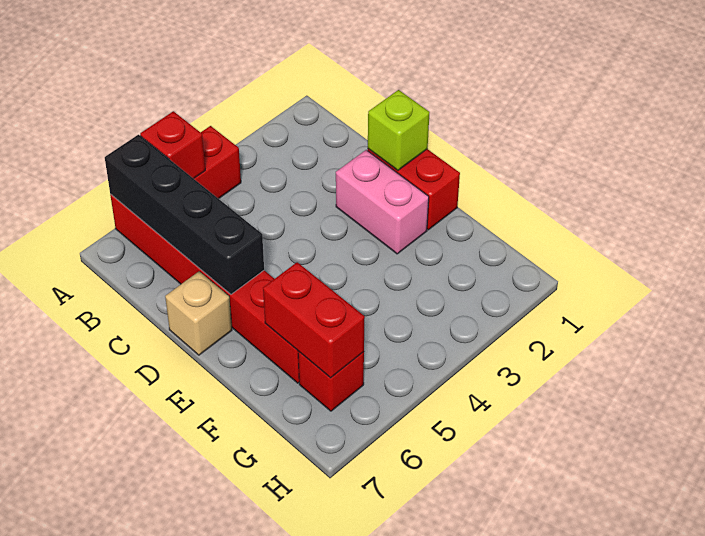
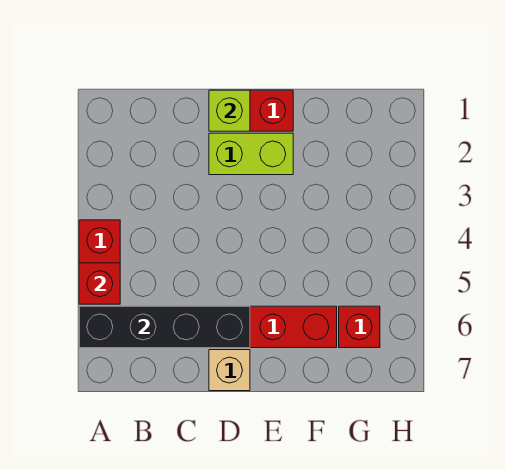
pink 1x2 brick [336,150,429,254] -> lime 1x2 brick [209,133,293,175]
red 1x2 brick [263,262,365,378] -> none

